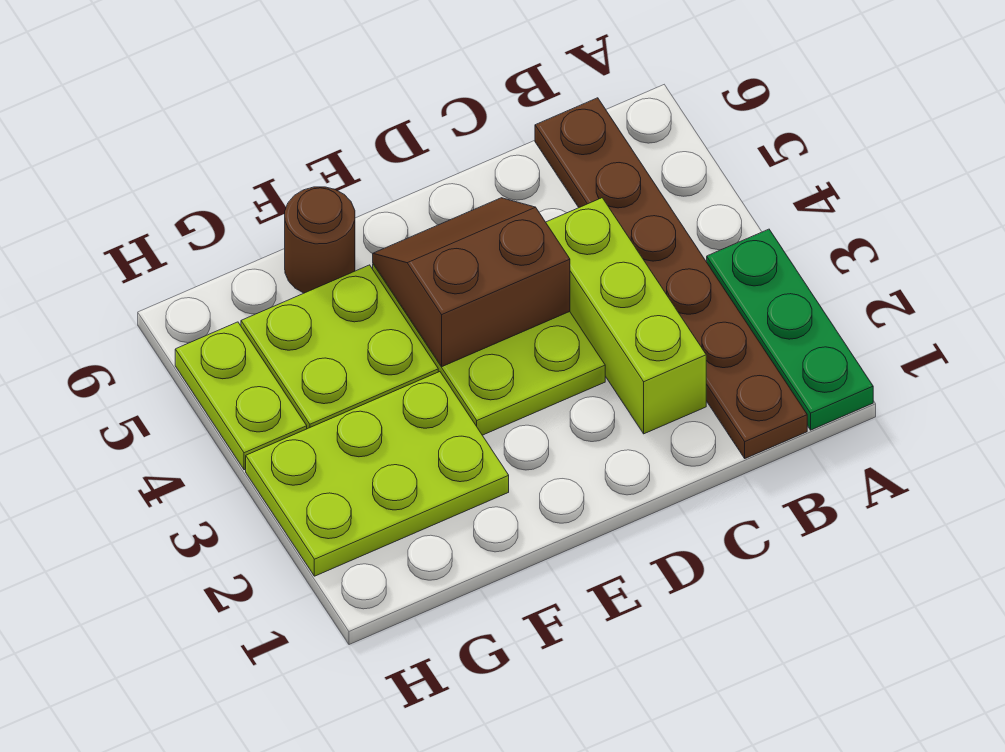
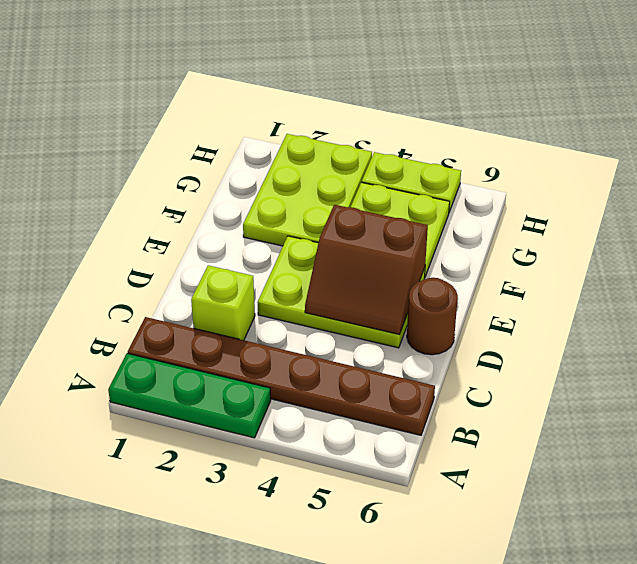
lime 1x3 brick [546,198,706,434] -> lime 1x1 brick [191,265,255,340]
brown 2x2 slope [373,198,570,367] -> brown 2x2 slope turned to [305,205,428,335]
brown 1x1 round brick [285,187,355,293] -> brown 1x1 round brick moved to [407,278,458,355]

